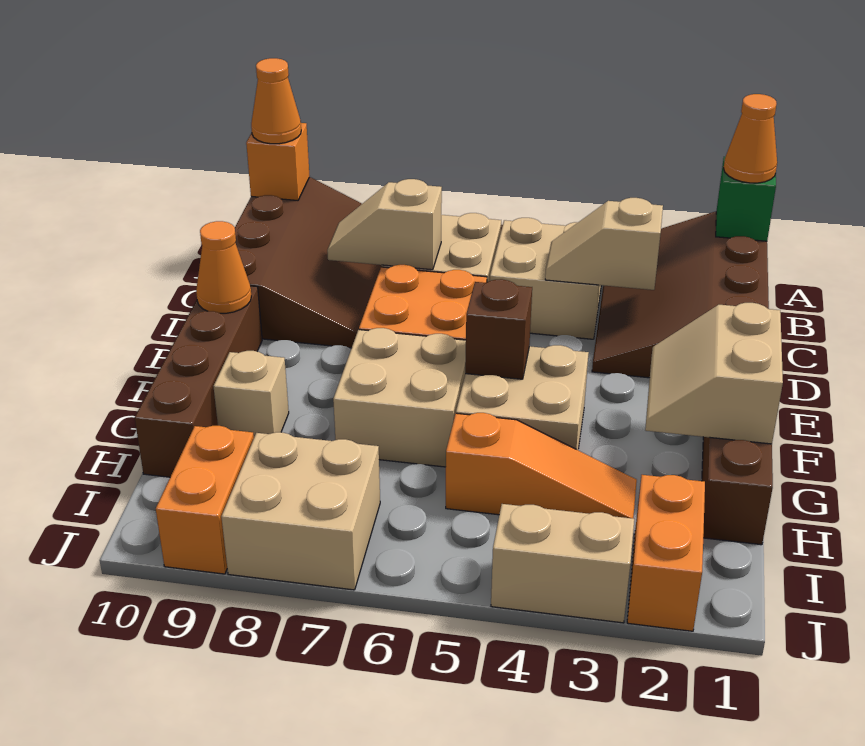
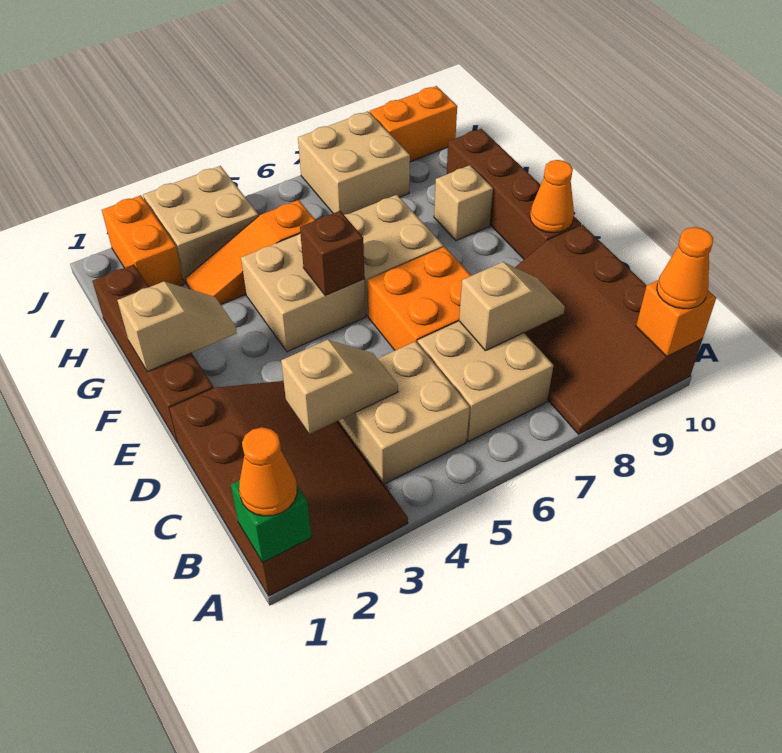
tan 2x2 slope [645,303,783,444] -> tan 1x2 slope [117,281,237,372]
orange 1x2 brick [156,426,254,574] -> orange 1x2 brick turned to [370,86,457,162]
tan 1x2 brick [491,504,634,623] -> tan 2x2 brick [143,166,258,283]

